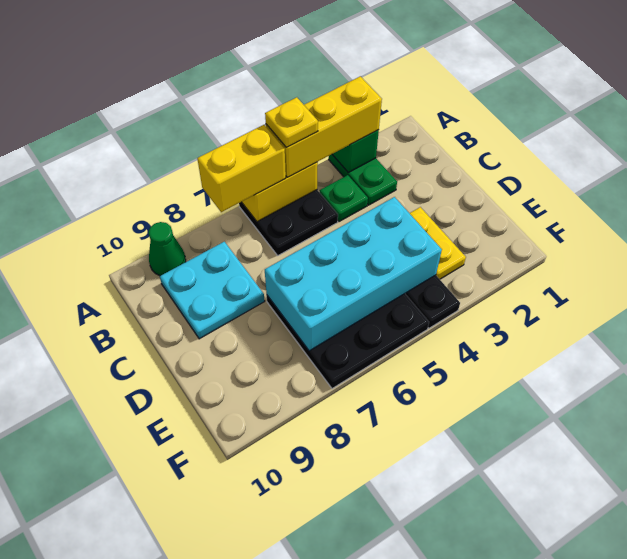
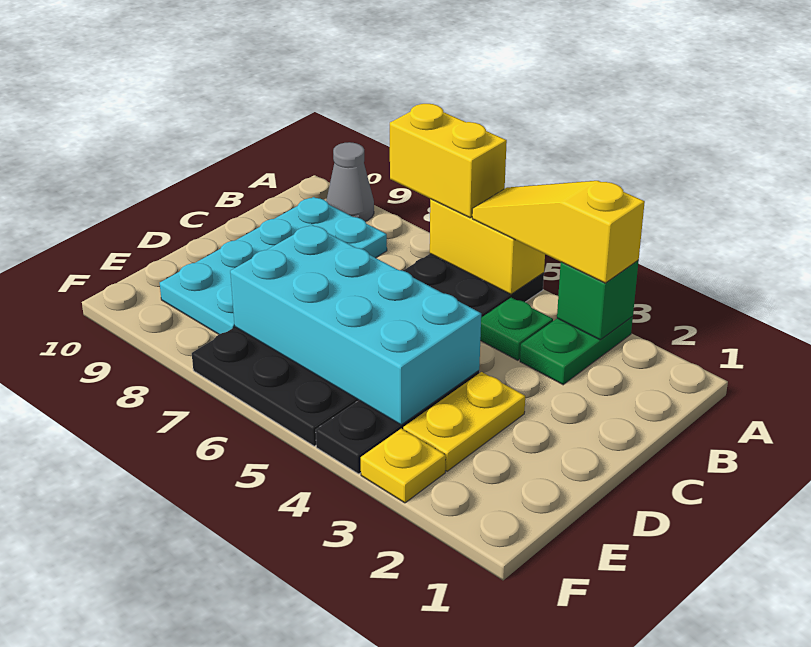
yellow 1x3 brick [266,76,382,177] -> yellow 1x3 slope [472,181,645,283]
yellow 1x1 plate [265,97,318,147] -> yellow 1x1 plate moved to [361,429,446,503]
green 1x1 cone [148,222,186,276] -> grey 1x1 cone [326,142,374,222]
cyan 2x2 plate [160,242,265,339] -> cyan 2x4 plate [160,197,387,334]

